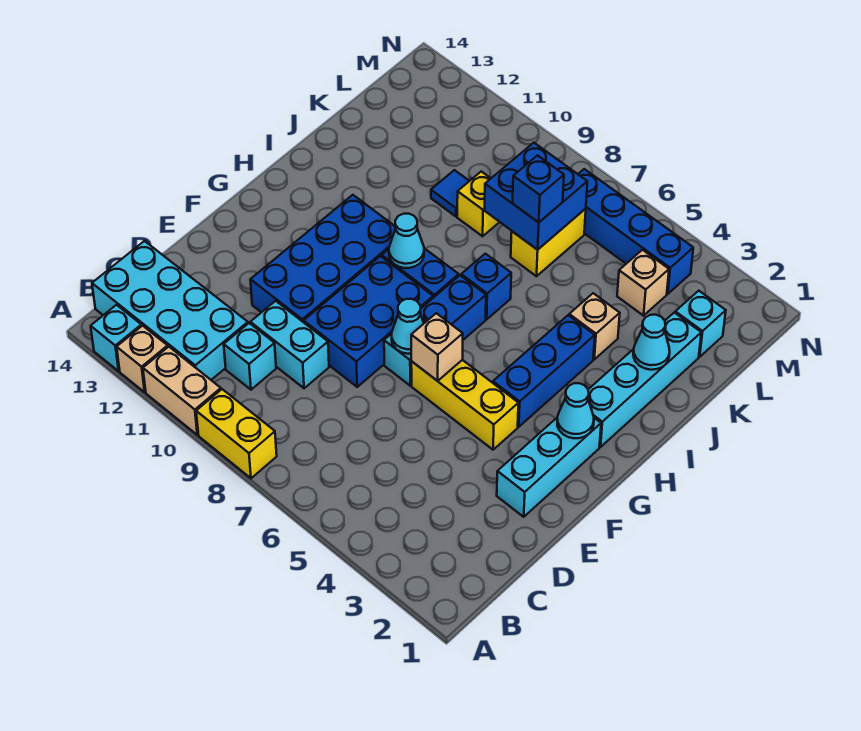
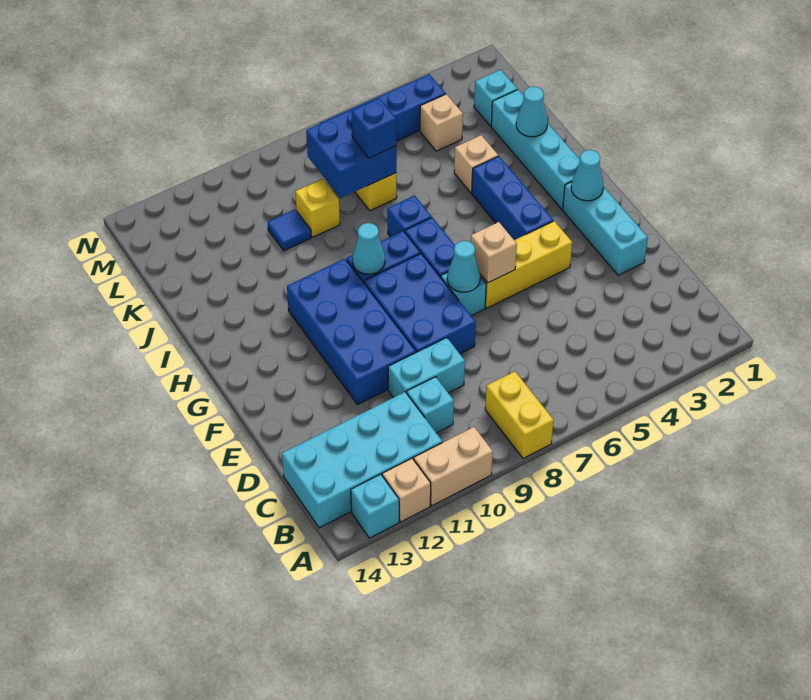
yellow 1x2 brick [196,389,277,478] -> yellow 1x2 brick turned to [485,371,554,458]

